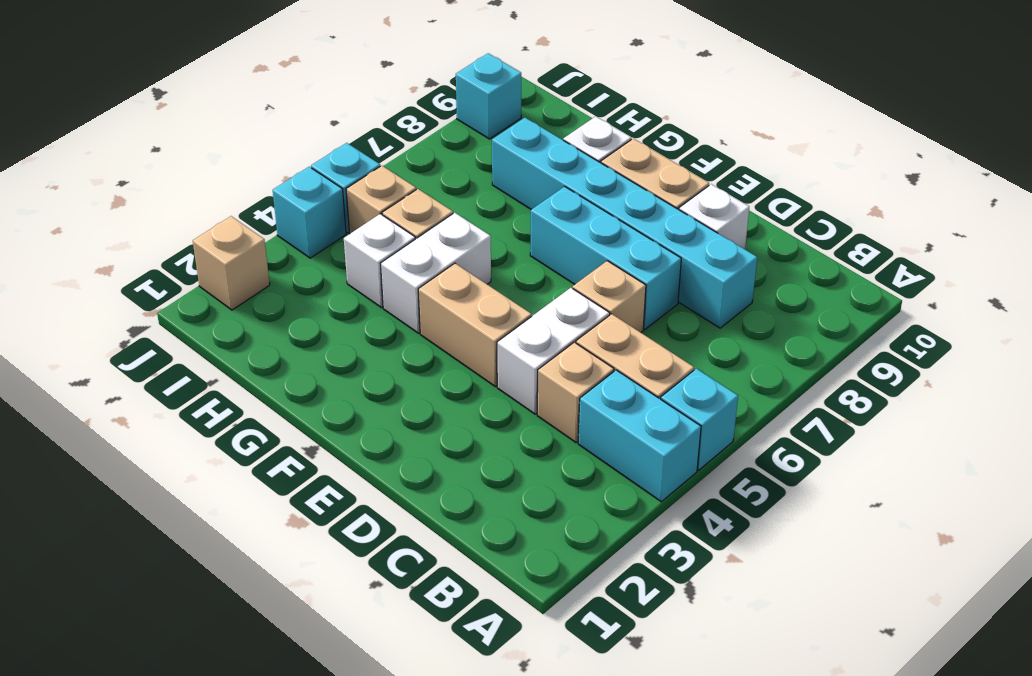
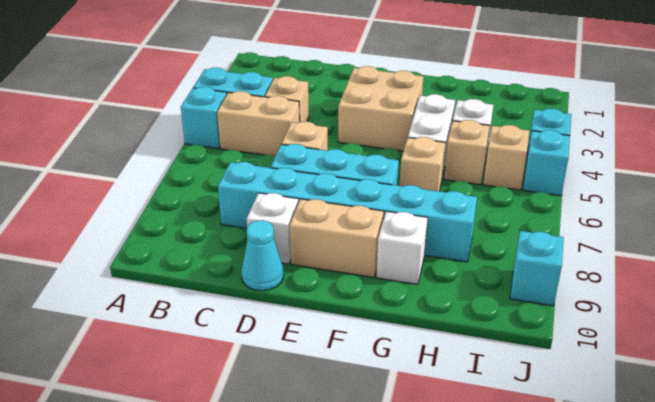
white 1x2 brick [497,288,610,414] -> none
none -> cyan 1x1 cone [241,220,284,291]
tan 1x2 brick [418,263,532,386] -> tan 2x2 brick [338,66,424,151]
tan 1x1 brick [193,216,270,310] -> tan 1x1 brick moved to [400,137,445,191]

